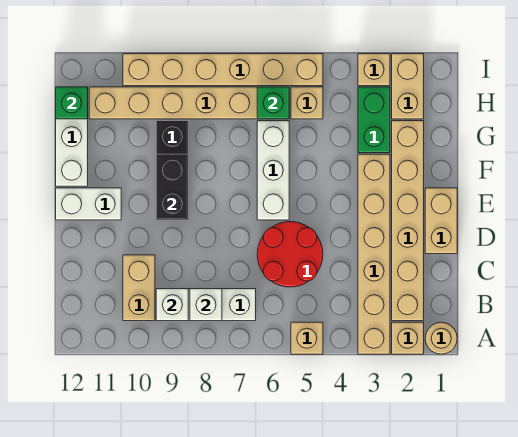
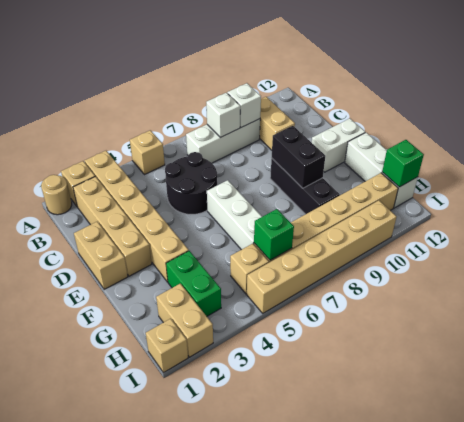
tan 1x6 brick [392,121,424,321] -> tan 1x4 brick [73,176,152,276]
red 2x2 round brick [257,222,323,287] -> black 2x2 round brick [165,152,217,214]
tan 1x1 brick [358,54,390,86] -> tan 1x1 brick moved to [146,319,188,373]

